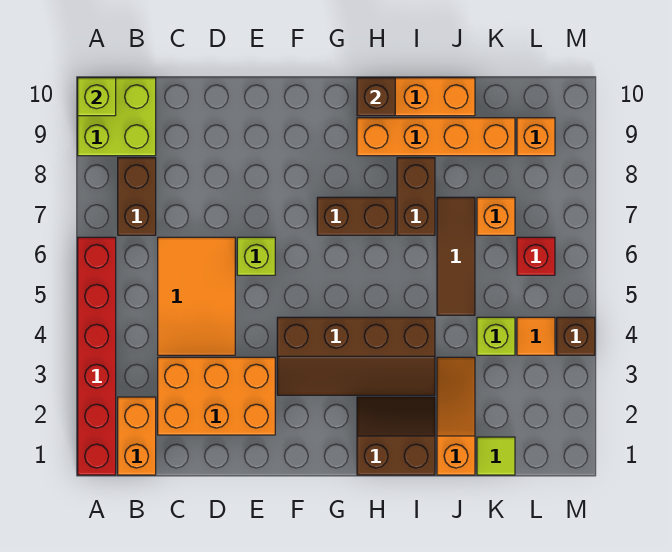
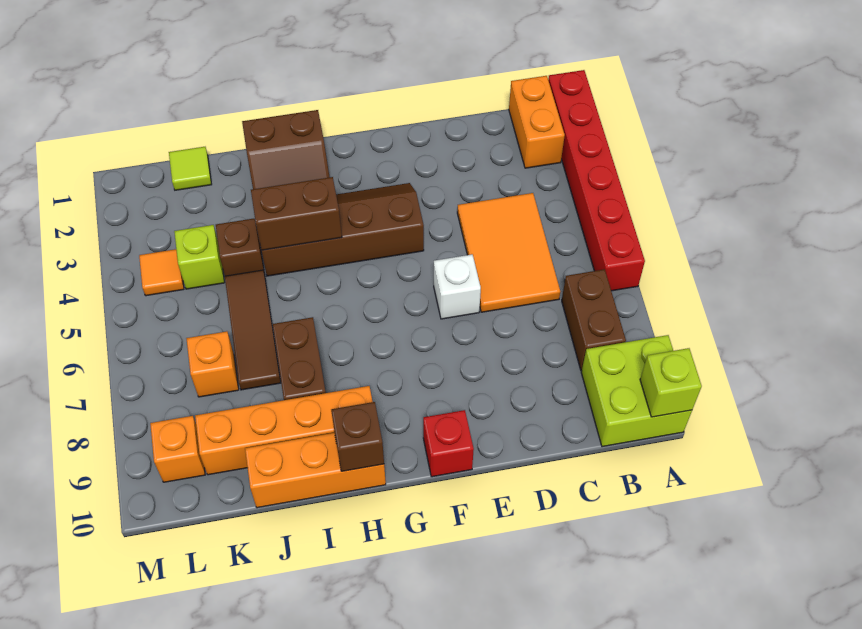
orange 2x3 brick [158,357,275,435] -> none
lime 1x1 brick [237,237,275,275] -> white 1x1 brick [434,254,481,319]
brown 1x2 brick [317,197,395,235] -> brown 1x2 brick moved to [251,177,342,250]
orange 1x3 slope [437,357,475,475] -> none
red 1x1 brick [517,237,555,275] -> red 1x1 brick moved to [423,410,474,477]
brown 1x1 brick [557,317,595,355] -> brown 1x1 brick moved to [216,219,264,276]

